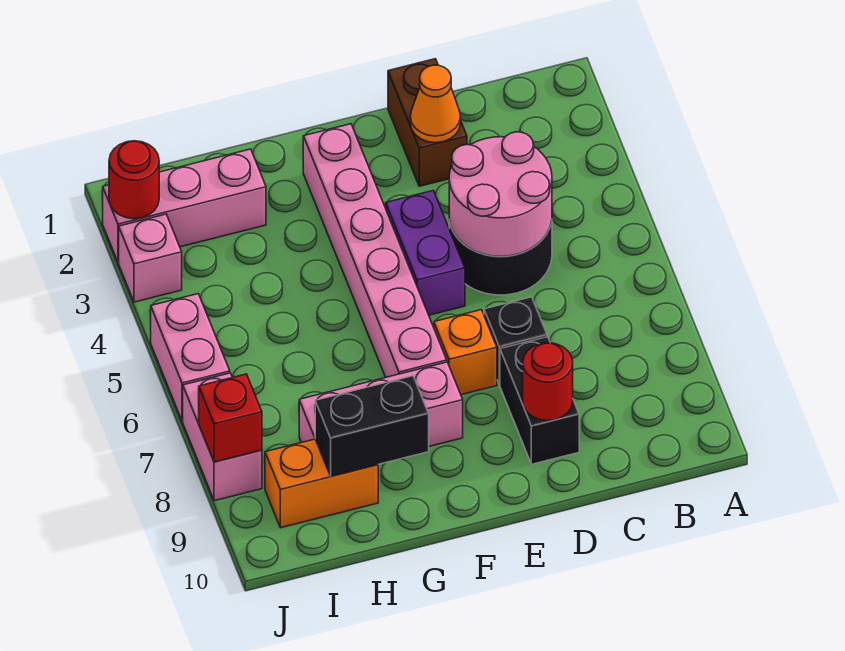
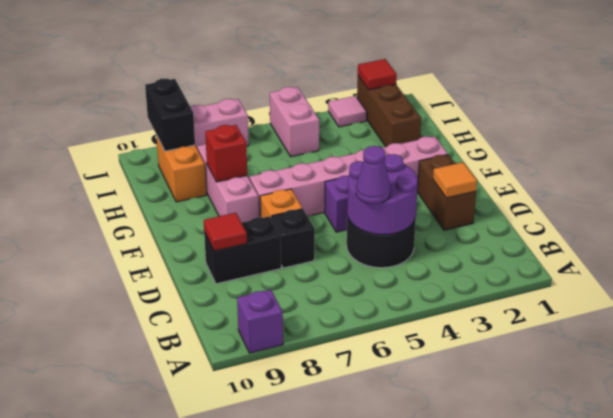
none -> purple 1x1 brick [237,289,283,353]
pink 2x2 round brick [449,132,552,256] -> purple 2x2 round brick [347,154,418,235]
none -> purple 1x1 cone [356,146,390,204]
brown 1x2 brick [388,59,467,186] -> brown 1x2 brick turned to [417,154,476,230]
orange 1x1 cone [410,65,461,143] -> orange 1x1 tile [433,162,477,198]
red 1x1 round brick [523,343,573,421] -> red 1x1 tile [204,213,247,251]
black 1x2 brick [315,376,429,476] -> black 1x2 brick moved to [145,79,195,151]
pink 1x3 brick [103,149,266,262] -> brown 1x3 brick [357,76,421,147]
red 1x1 round brick [109,141,159,219] -> red 1x1 tile [358,59,397,90]
pink 1x1 brick [119,214,182,302] -> pink 1x1 tile [328,96,367,127]
pink 1x2 brick [150,294,230,421] -> pink 1x2 brick turned to [270,87,319,157]
red 1x1 brick [199,374,262,462] -> red 1x1 brick moved to [205,125,247,182]

